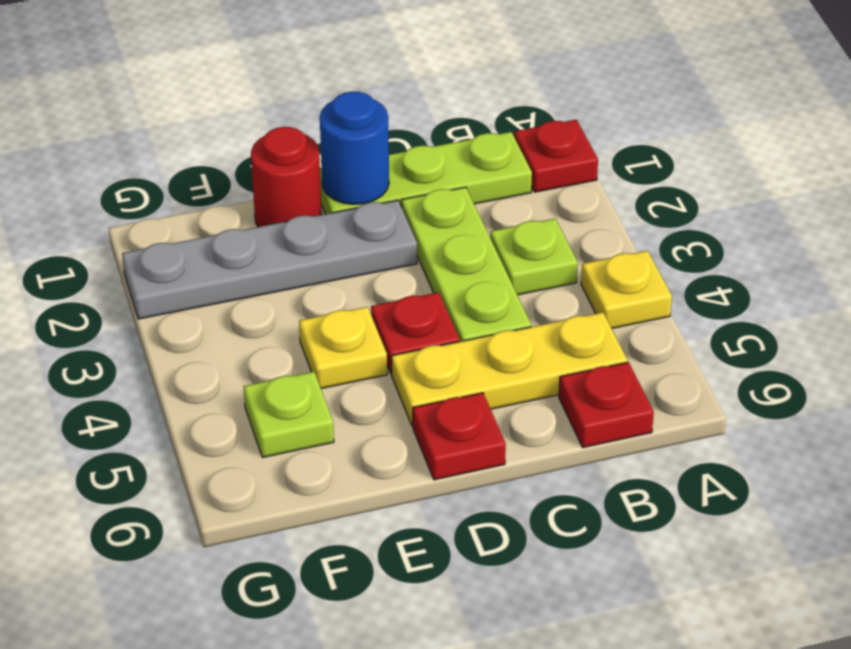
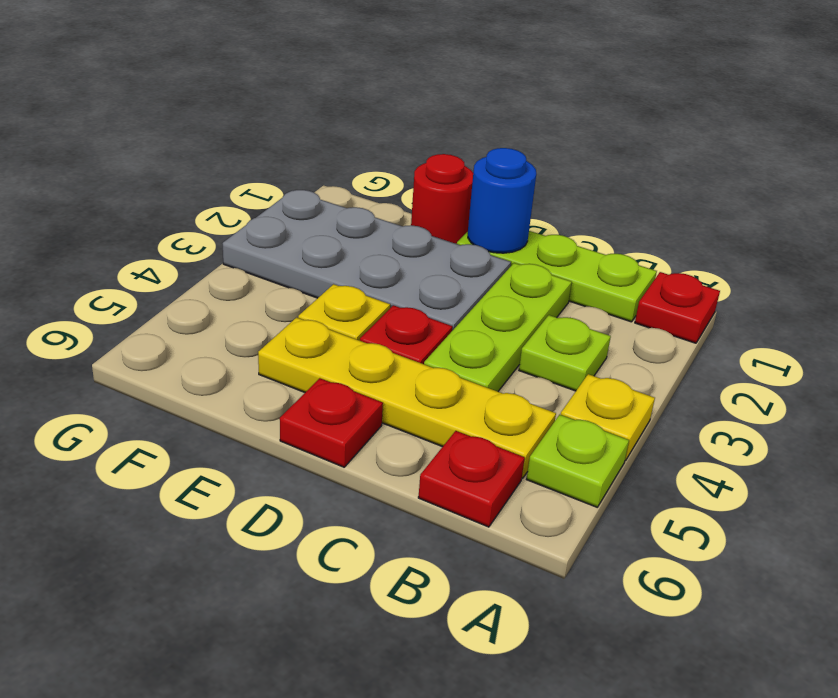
yellow 1x3 plate [391,312,627,426] -> yellow 1x4 plate [258,317,556,478]
grey 1x4 plate [122,200,417,319] -> grey 2x4 plate [223,190,511,331]
lime 1x1 plate [244,372,334,457] -> lime 1x1 plate moved to [526,415,629,507]

